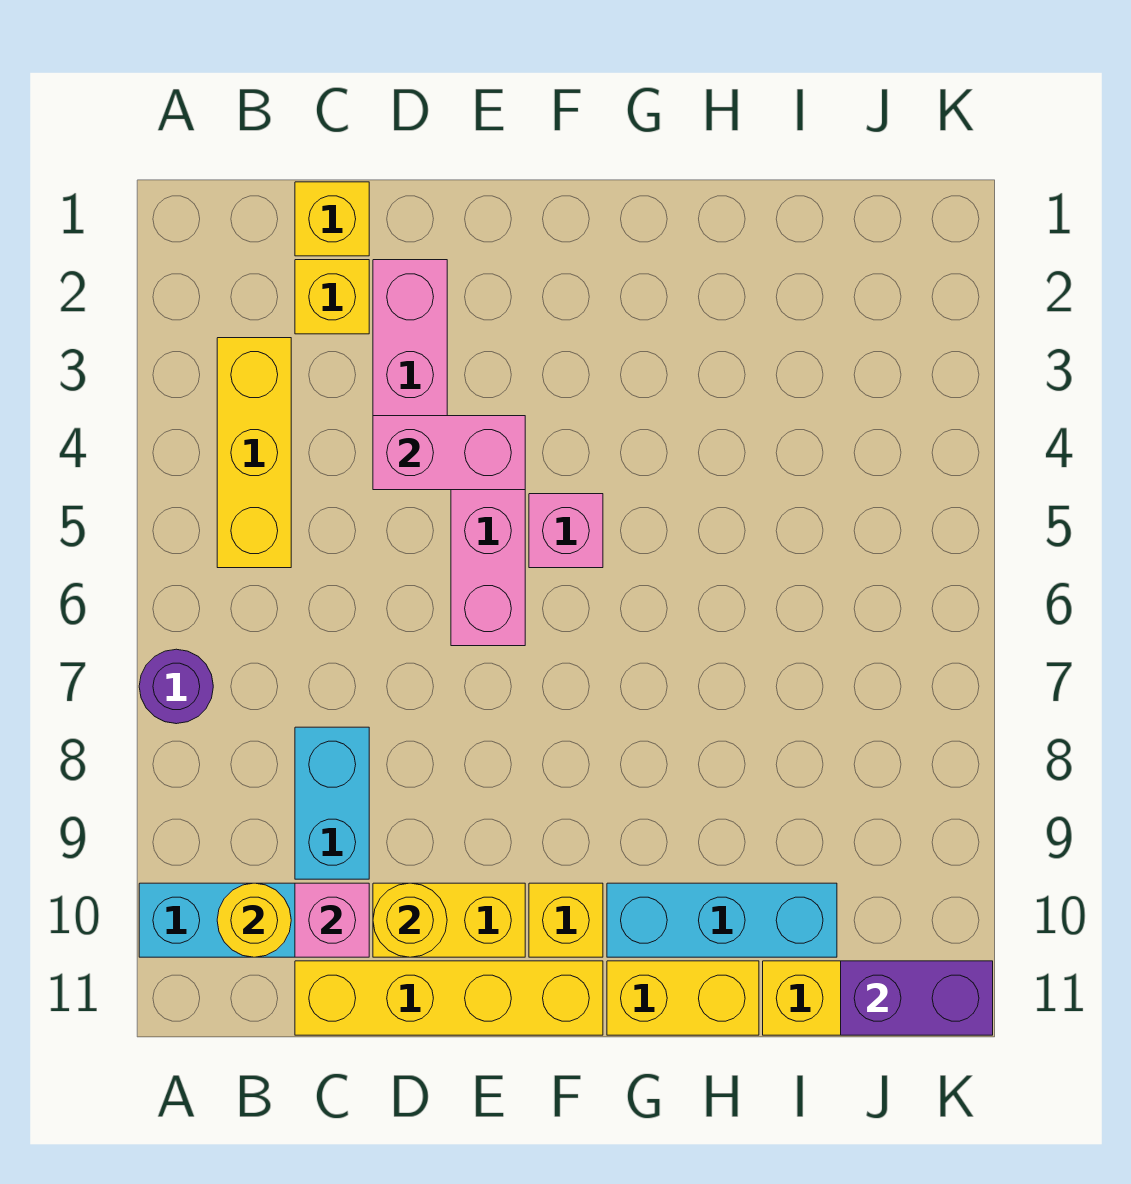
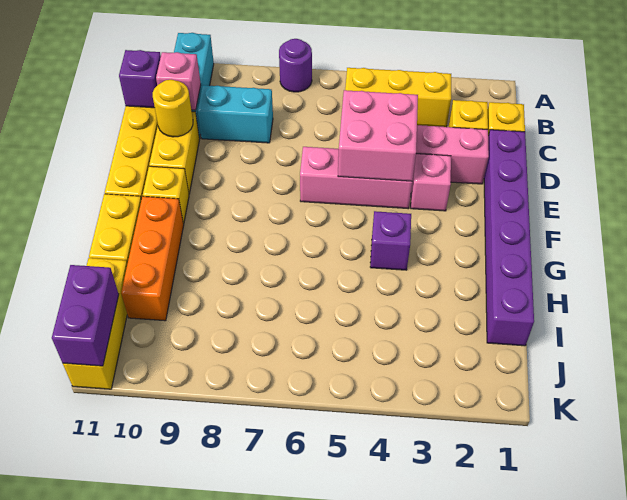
yellow 1x1 round brick [217,883,291,957] -> none
none -> purple 1x1 brick [119,50,161,108]
none -> purple 1x6 brick [484,130,534,346]
pink 1x2 brick [373,416,525,490] -> pink 2x2 brick [338,90,418,181]
pink 1x1 brick [529,494,603,568] -> pink 1x1 brick moved to [411,154,451,211]
none -> purple 1x1 brick [370,211,411,270]
cyan 1x3 brick [607,883,837,957] -> orange 1x3 brick [121,196,184,321]

